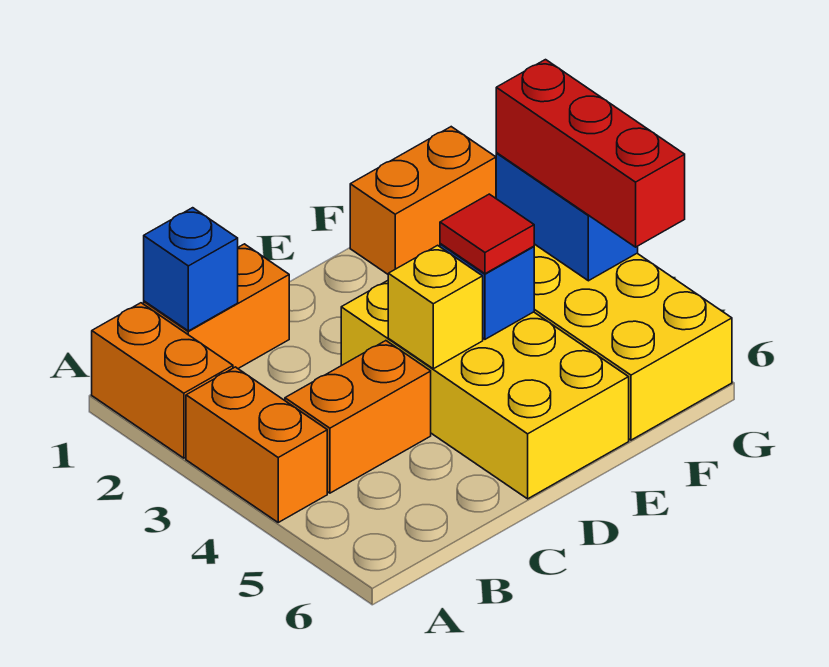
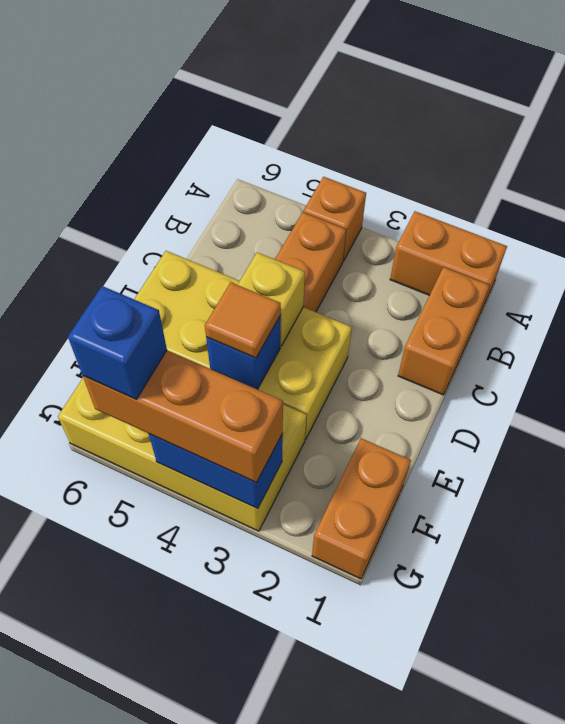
orange 1x2 brick [186,367,327,522] -> orange 1x1 brick [304,177,366,261]
blue 1x1 brick [144,208,238,331] -> blue 1x1 brick moved to [68,286,167,399]
red 1x1 tile [440,194,534,274] -> orange 1x1 tile [205,283,281,358]
red 1x3 brick [496,60,685,247] -> orange 1x3 brick [83,351,283,483]

